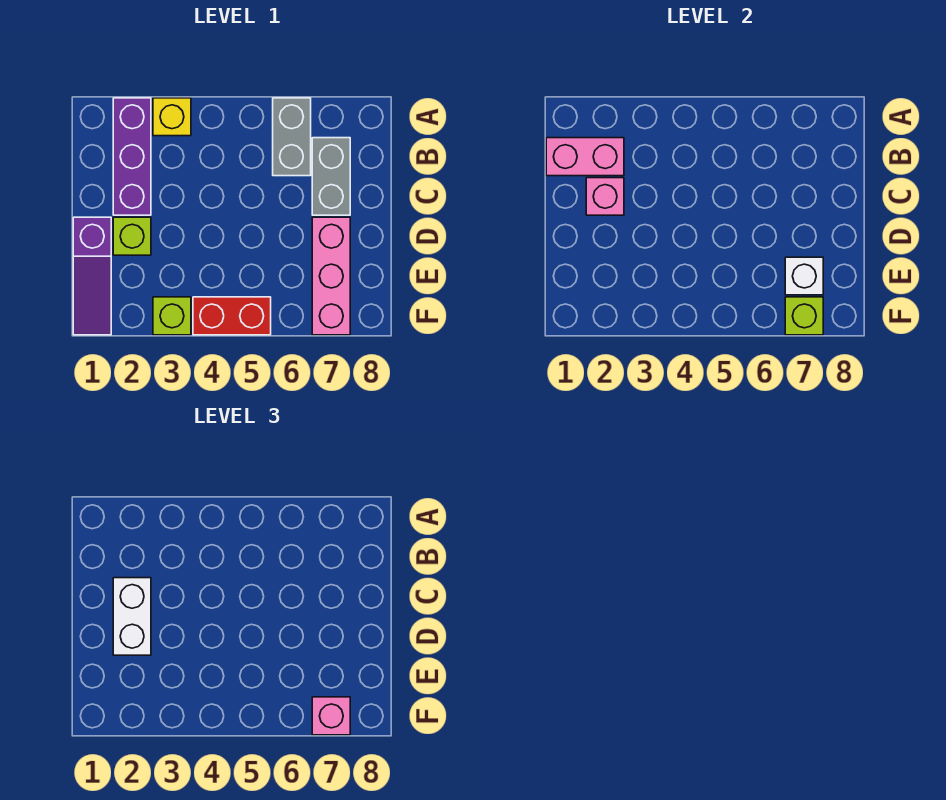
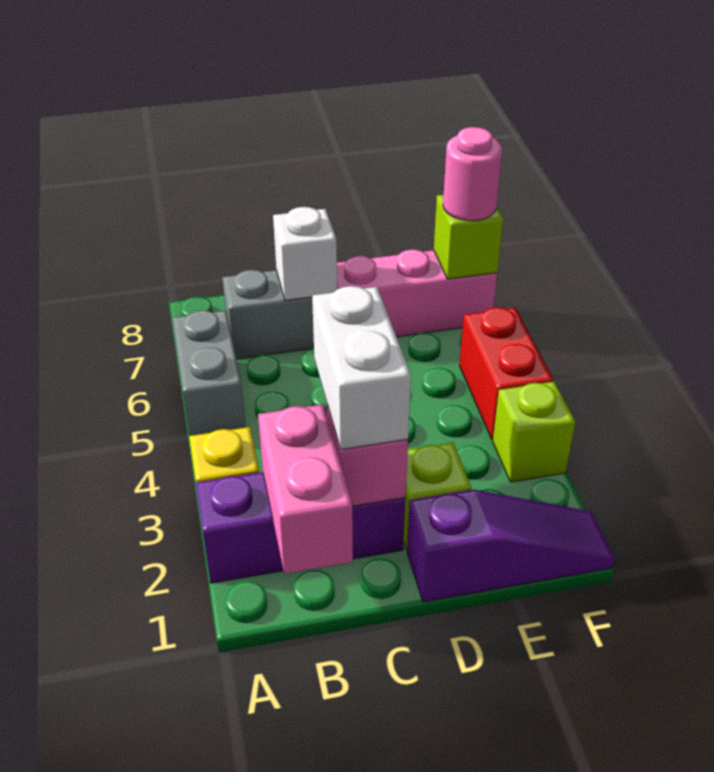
grey 1x2 brick [273,98,311,176] -> grey 1x2 brick turned to [172,310,246,436]
white 1x2 brick [113,578,151,655] -> white 1x2 brick turned to [312,286,411,450]
white 1x1 brick [785,257,823,295] -> white 1x1 brick moved to [273,207,337,300]
pink 1x1 brick [312,697,350,735] -> pink 1x1 round brick [443,127,502,221]

